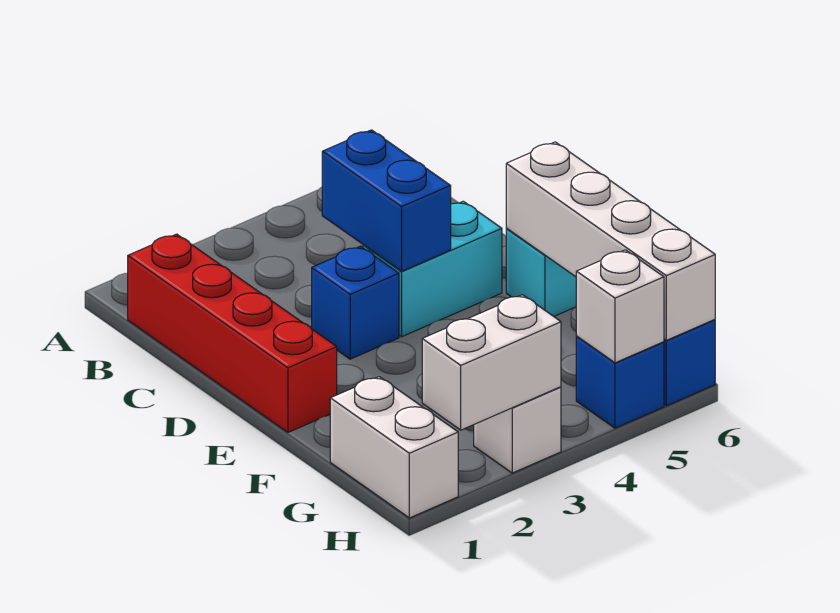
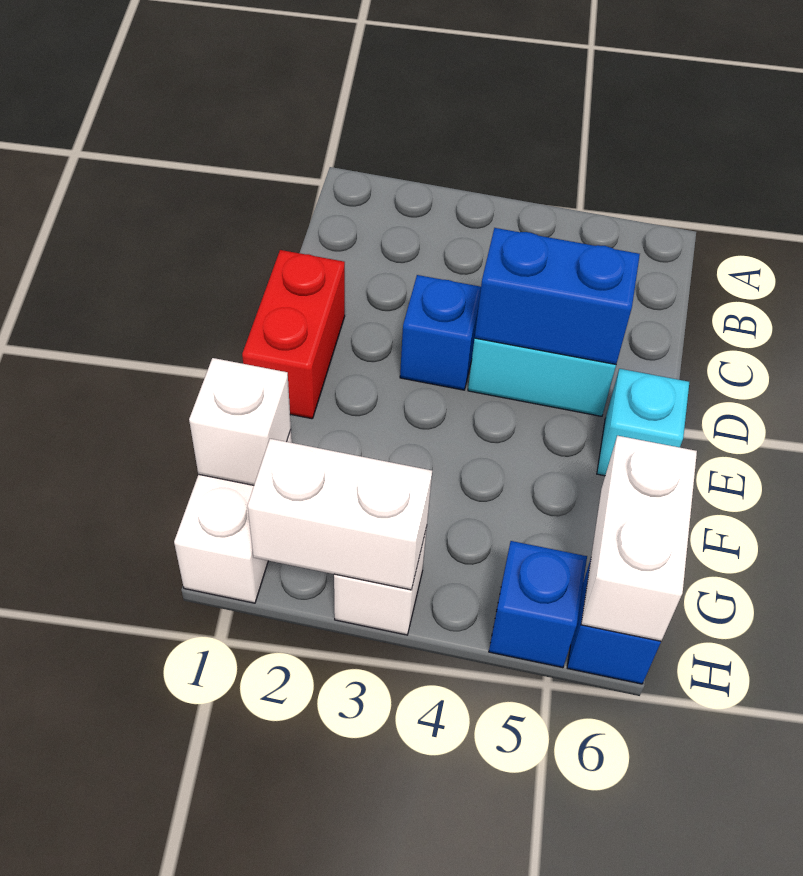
red 1x4 brick [128,234,337,432] -> red 1x2 brick [242,250,345,419]
blue 1x2 brick [322,130,451,271] -> blue 1x2 brick turned to [475,228,640,364]
white 1x4 brick [506,142,715,340] -> white 1x2 brick [581,436,697,641]
white 1x1 brick [576,250,664,363] -> white 1x1 brick moved to [189,358,291,485]

